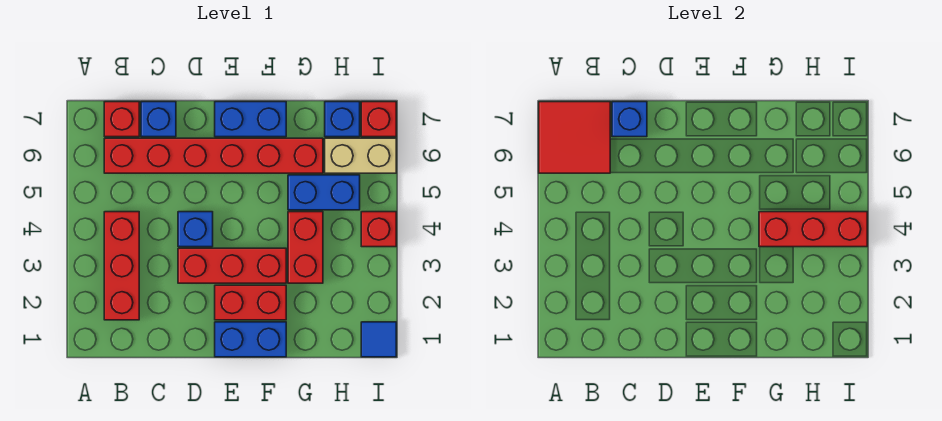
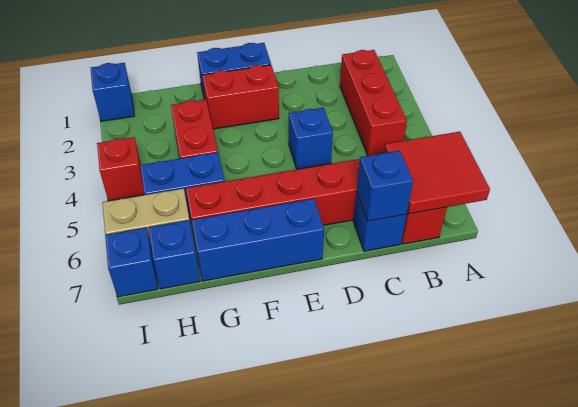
red 1x3 brick [178,248,286,283] -> none
blue 1x2 brick [215,102,286,137] -> blue 1x3 brick [192,199,324,281]
red 1x3 brick [759,212,867,247] -> none
blue 1x1 tile [361,322,396,357] -> blue 1x1 brick [91,63,134,121]
red 1x1 brick [361,102,396,137] -> blue 1x1 brick [105,228,158,297]

